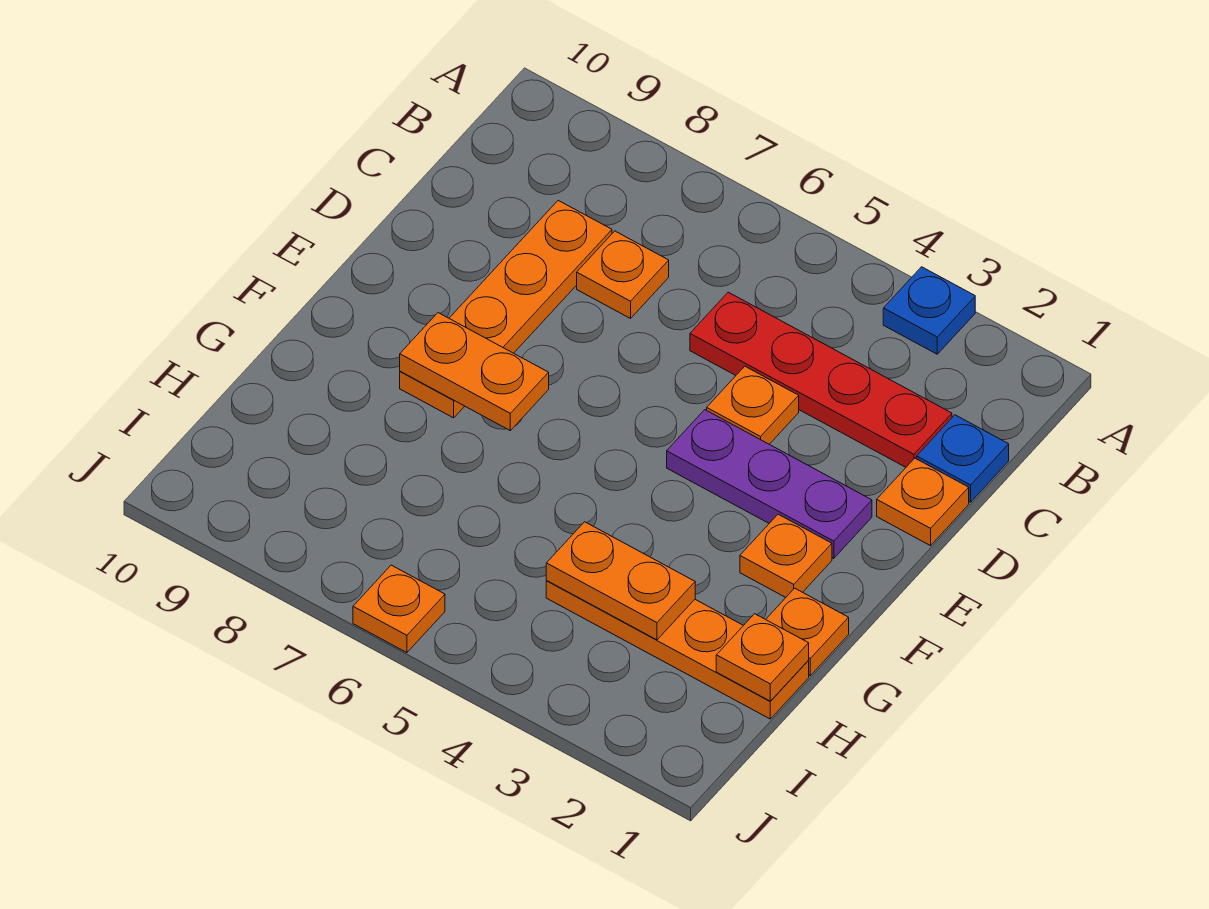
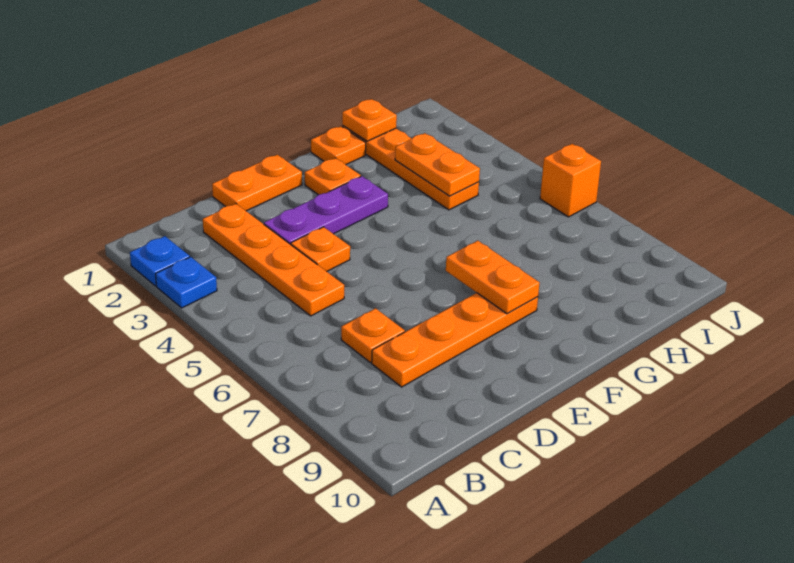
blue 1x1 plate [917,415,1009,502] -> blue 1x1 plate moved to [130,236,190,286]
red 1x4 plate [690,292,952,467] -> orange 1x4 plate [203,204,344,316]
orange 1x1 plate [877,458,969,546] -> orange 1x2 plate [212,155,302,211]
purple 1x3 plate [667,410,872,558] -> purple 1x3 plate turned to [264,176,388,244]
orange 1x1 plate [353,565,445,653] -> orange 1x1 brick [540,144,601,217]

